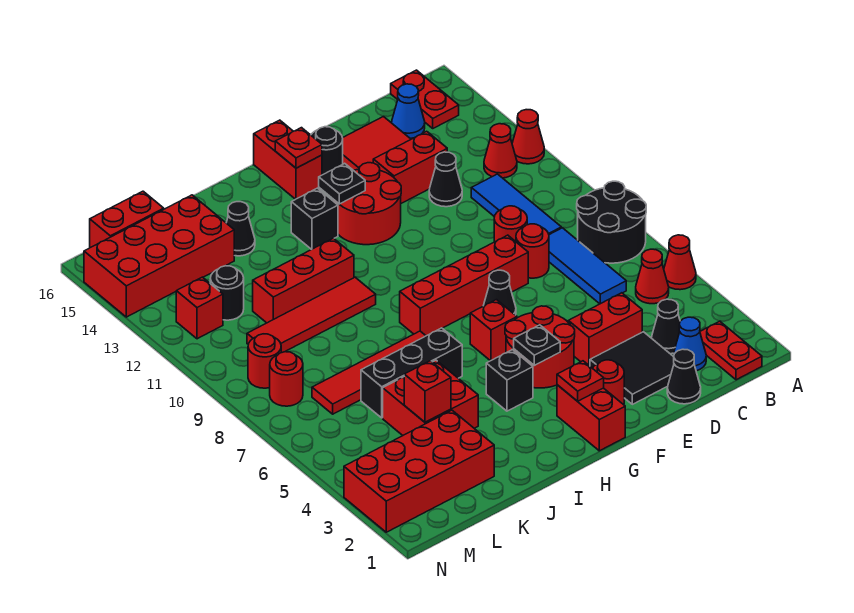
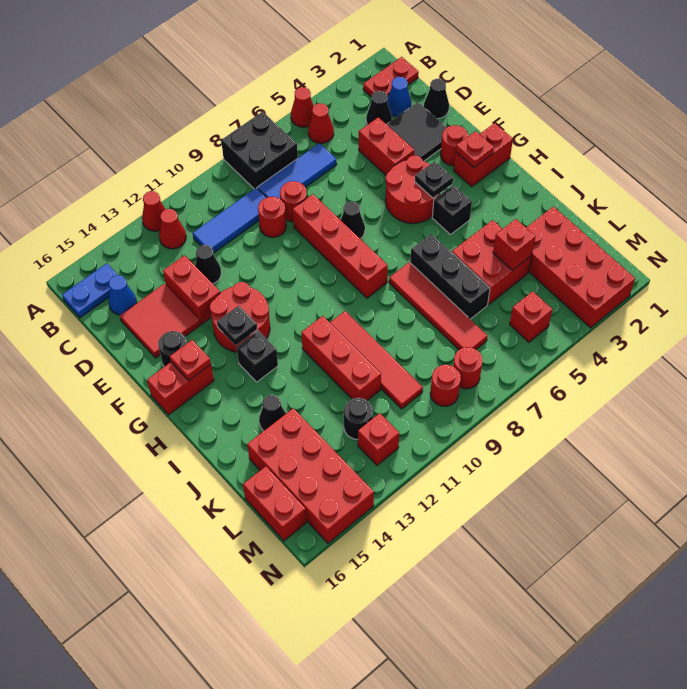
black 2x2 round brick [577,181,646,263] -> black 2x2 brick [221,112,298,189]
red 1x2 plate [391,70,459,128] -> blue 1x2 plate [62,263,118,318]
red 1x1 brick [470,300,517,361] -> red 1x1 brick moved to [510,291,552,342]

